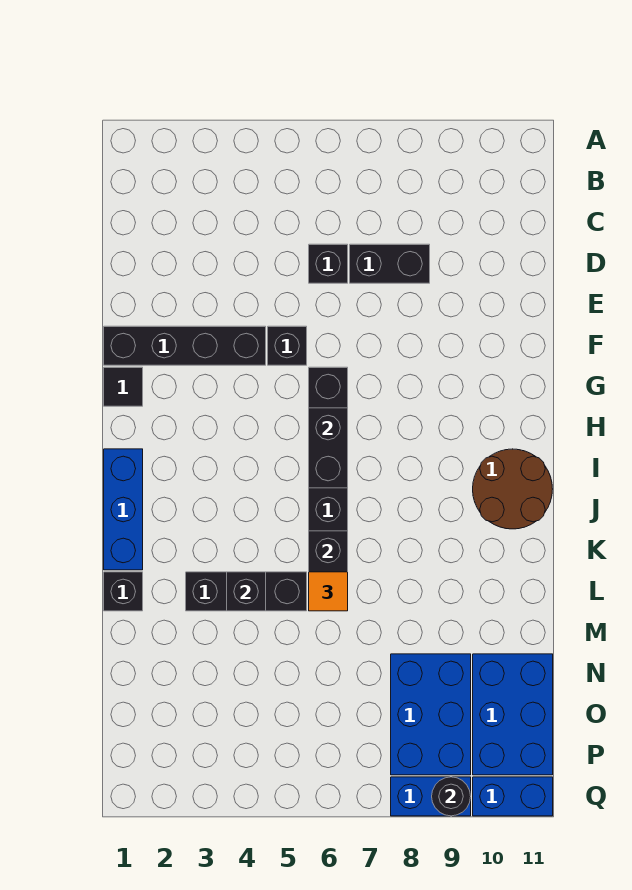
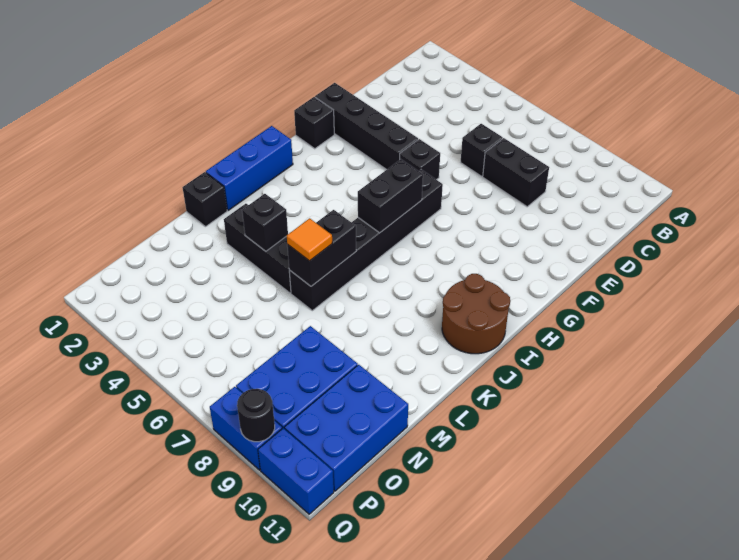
black 1x1 tile [104,367,143,406] -> black 1x1 brick [294,97,334,149]

